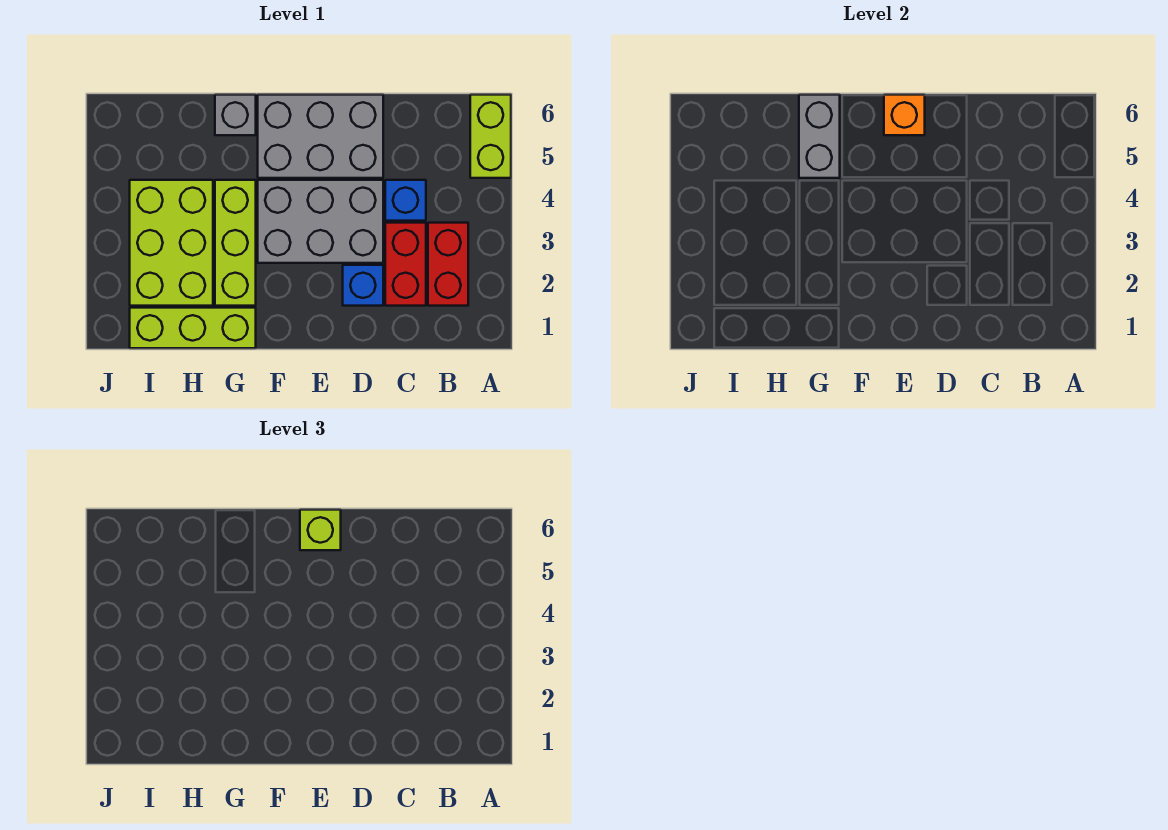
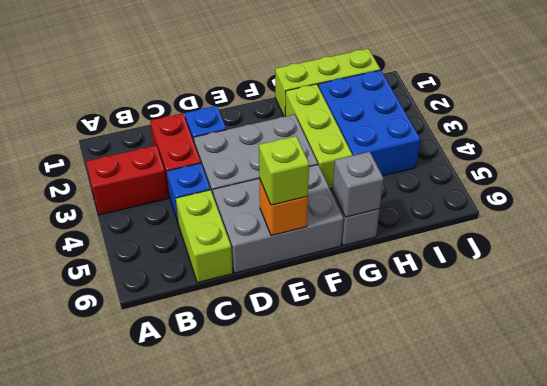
lime 1x2 brick [470,95,511,178] -> lime 1x2 brick moved to [176,190,233,283]
red 1x2 brick [428,223,468,306] -> red 1x2 brick turned to [86,146,168,215]
grey 1x2 brick [799,95,840,178] -> grey 1x1 brick [333,152,384,217]
lime 2x3 brick [130,180,213,306] -> blue 2x3 brick [318,70,420,176]

